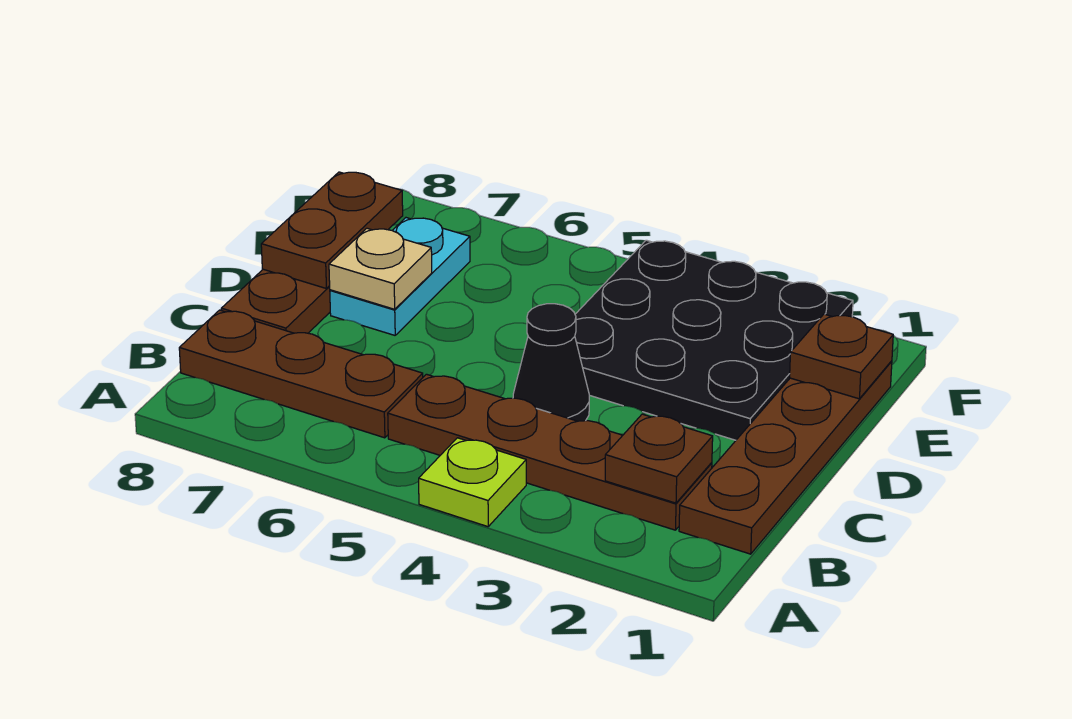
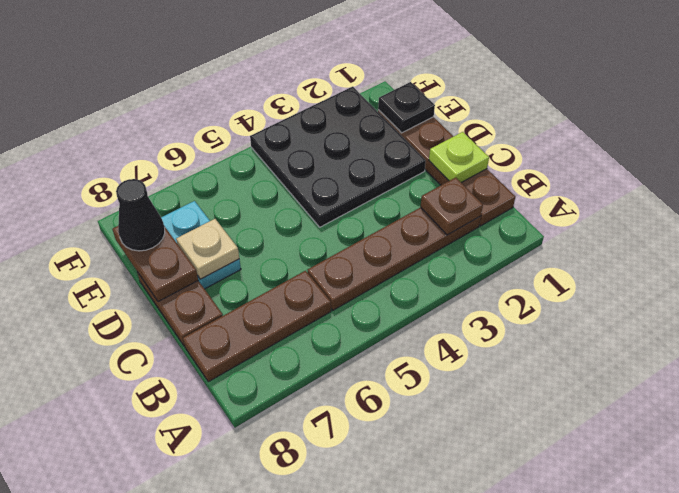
lime 1x1 plate [419,438,526,527] -> lime 1x1 plate moved to [429,132,489,183]
black 1x1 cone [513,304,589,421] -> black 1x1 cone moved to [116,179,165,251]
brown 1x1 plate [790,314,893,399] -> black 1x1 plate [378,82,435,133]

